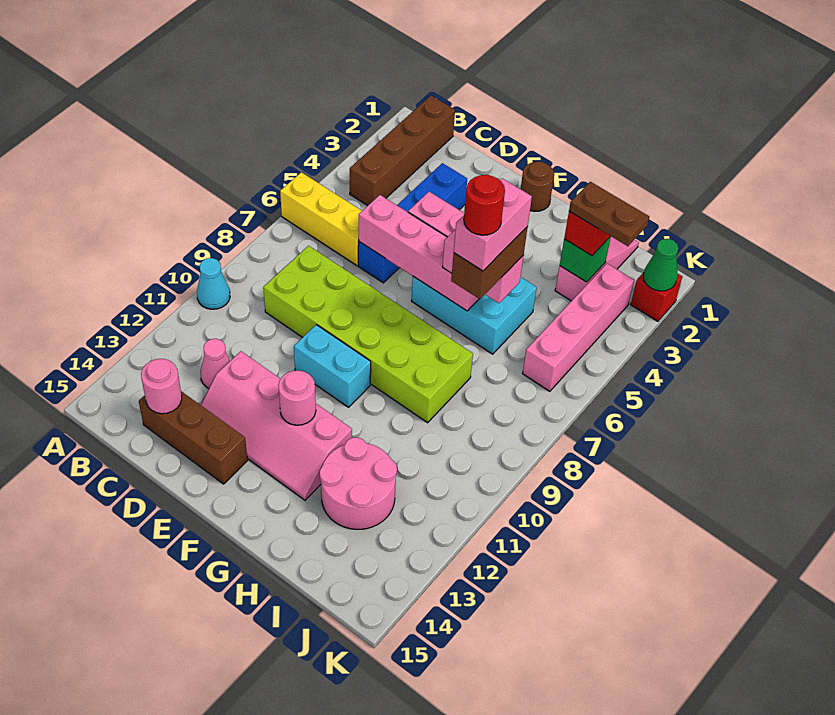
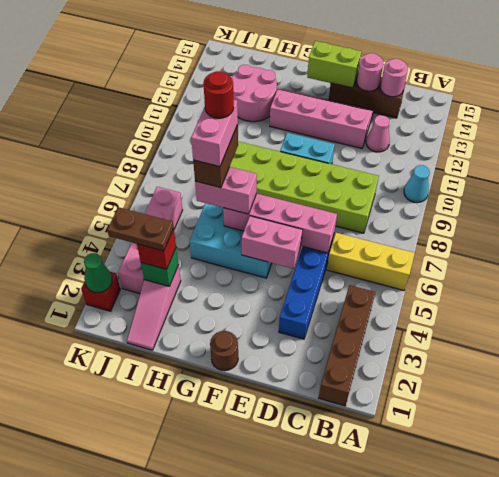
none -> lime 1x2 brick [307,41,361,88]
pink 1x1 round brick [278,370,316,425] -> pink 1x1 round brick moved to [357,53,383,91]

